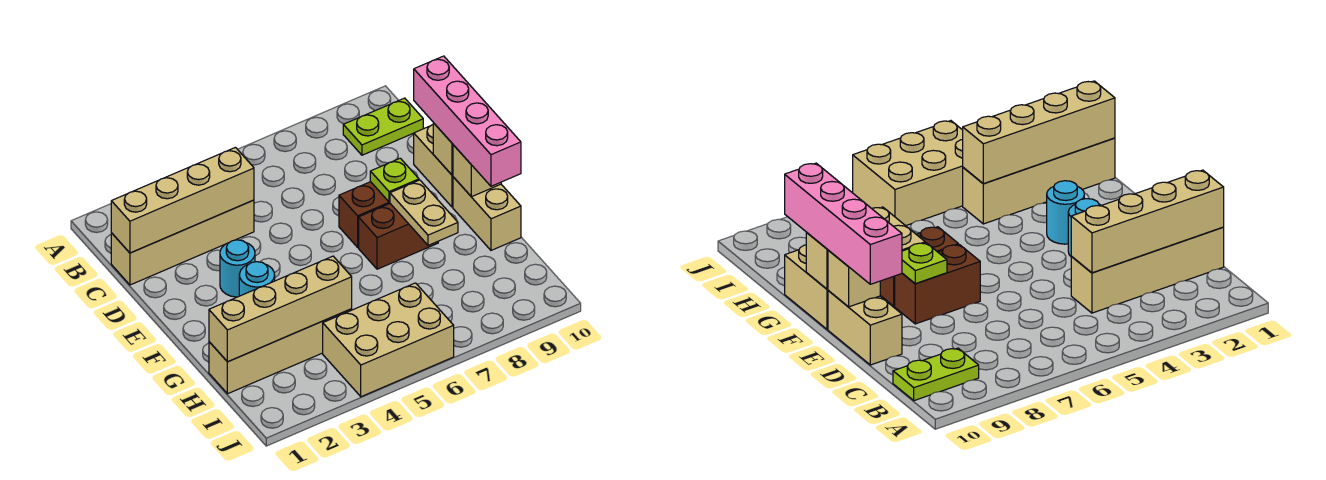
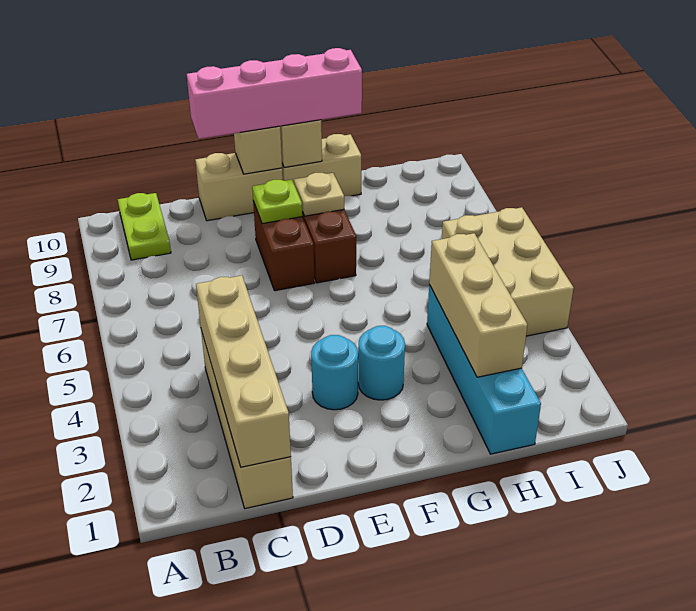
tan 1x2 plate [390,180,458,245] -> tan 1x1 plate [294,173,344,216]
tan 1x4 brick [209,309,352,394] -> cyan 1x4 brick [427,285,541,454]
tan 1x4 brick [209,256,352,362] -> tan 1x3 brick [429,233,527,377]

